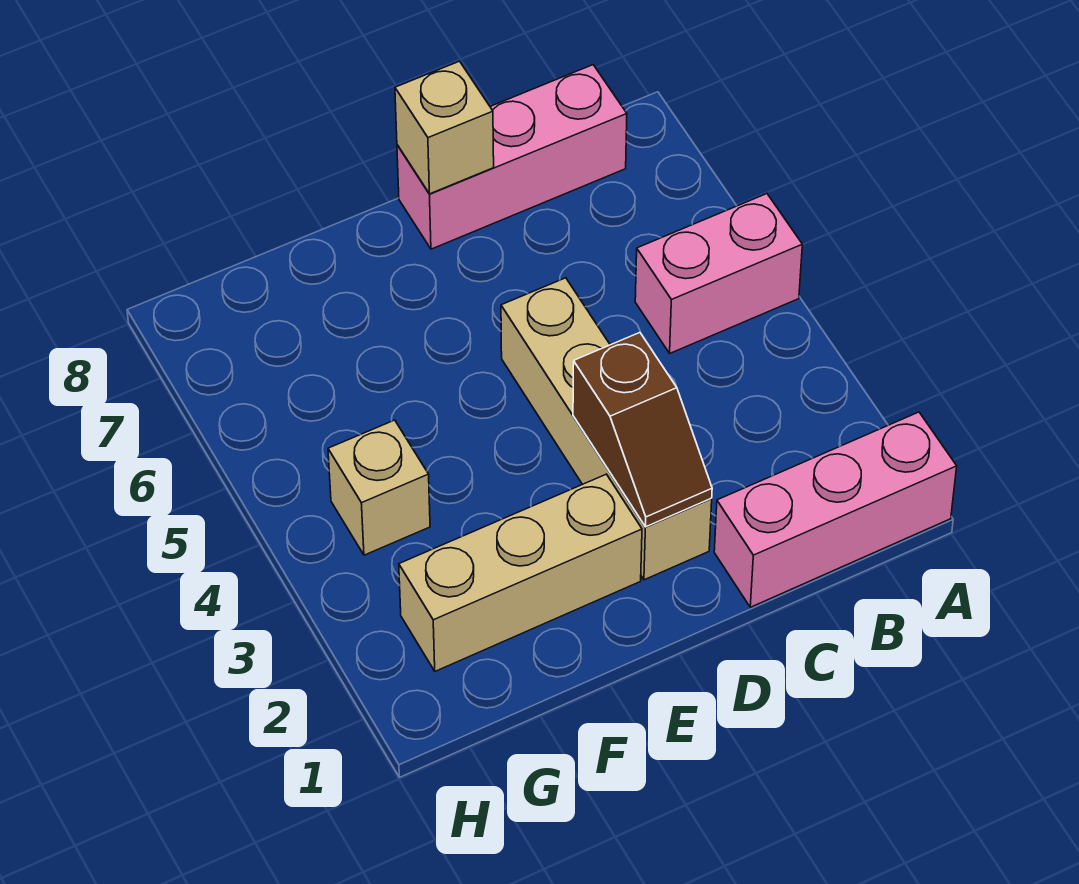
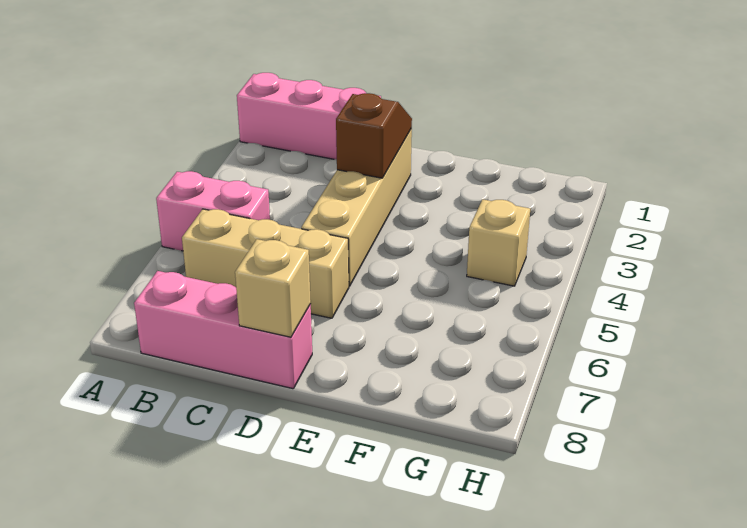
tan 1x3 brick [399,474,642,671] -> tan 1x3 brick moved to [182,209,349,318]

